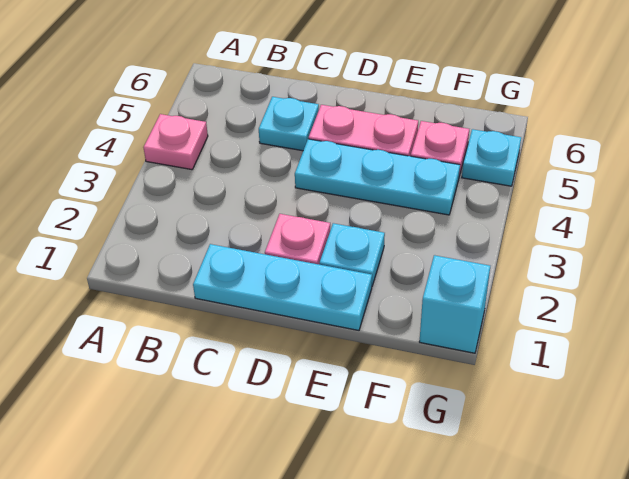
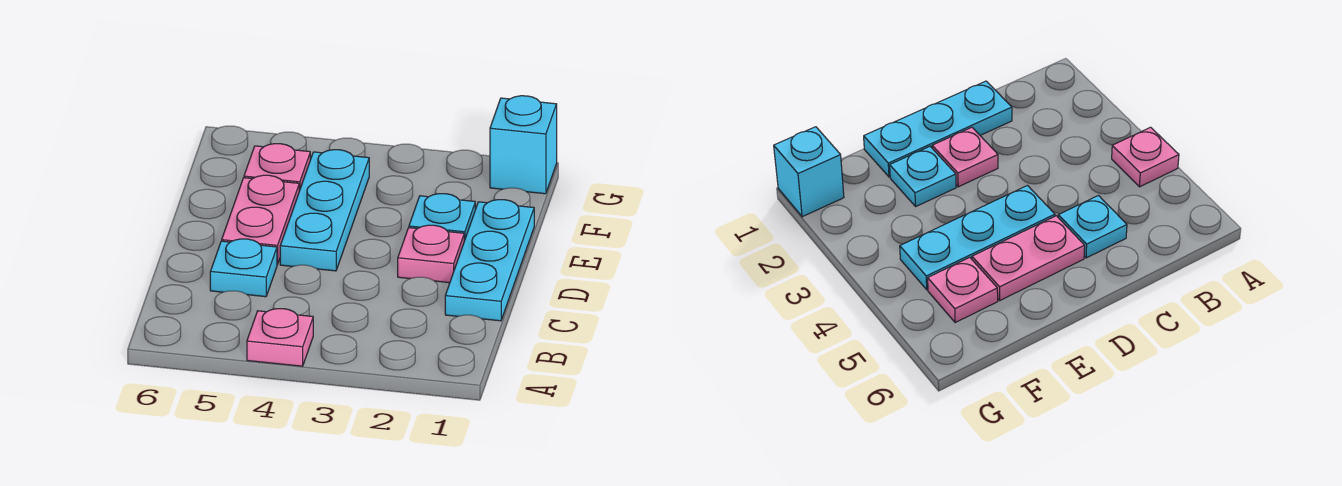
cyan 1x1 plate [462,129,521,186] -> none

